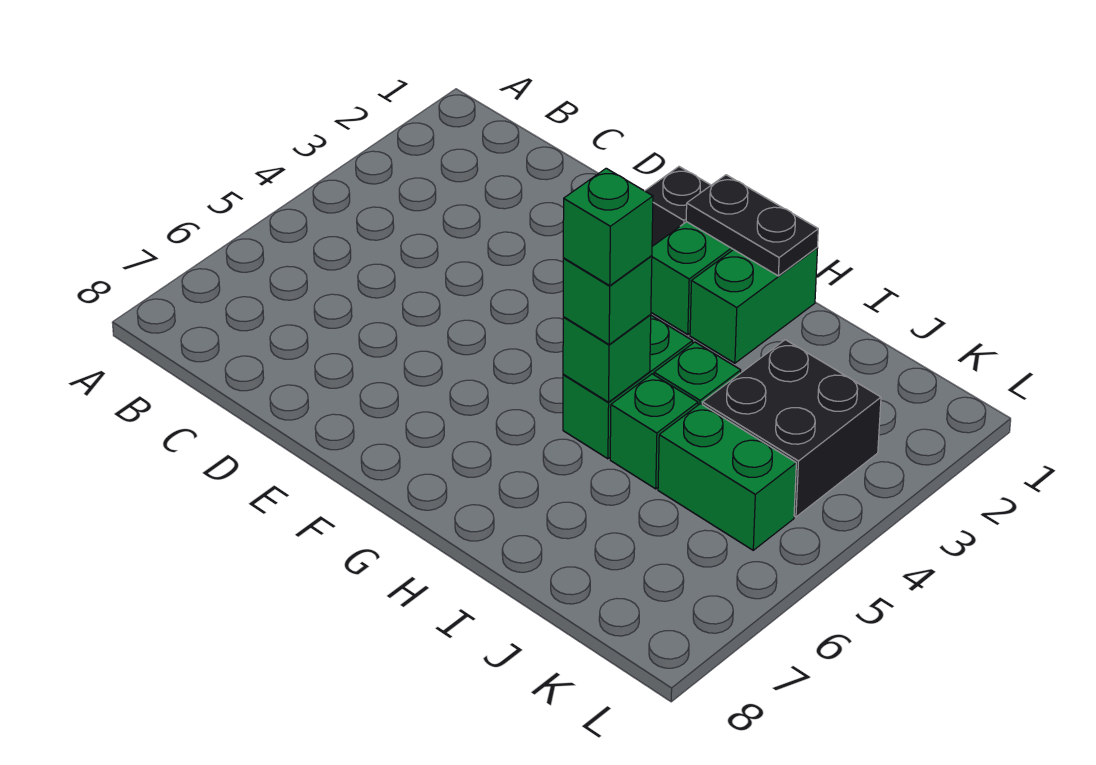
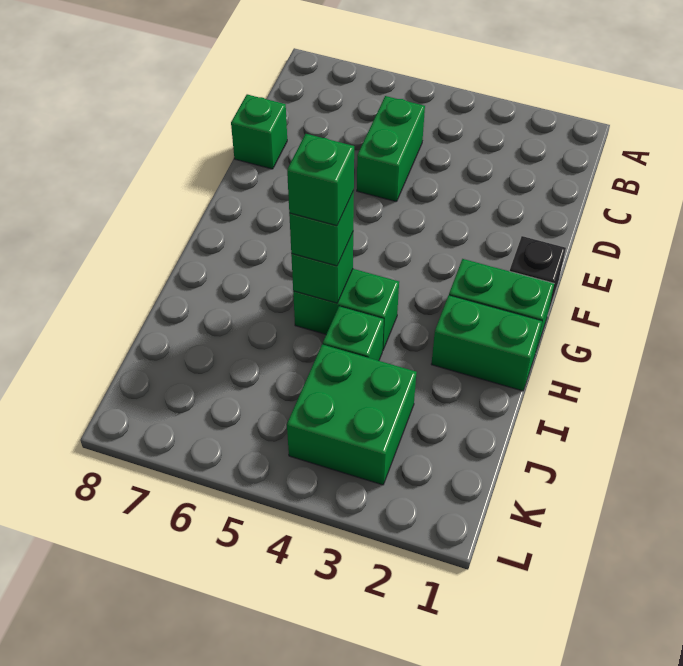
black 1x2 plate [686,175,818,276] -> none
green 1x1 brick [610,374,698,489] -> green 1x1 brick moved to [231,94,287,169]
black 2x2 brick [702,340,881,517] -> green 2x2 brick [287,345,417,485]
green 1x2 brick [658,404,796,550] -> green 1x2 brick moved to [357,96,425,202]

